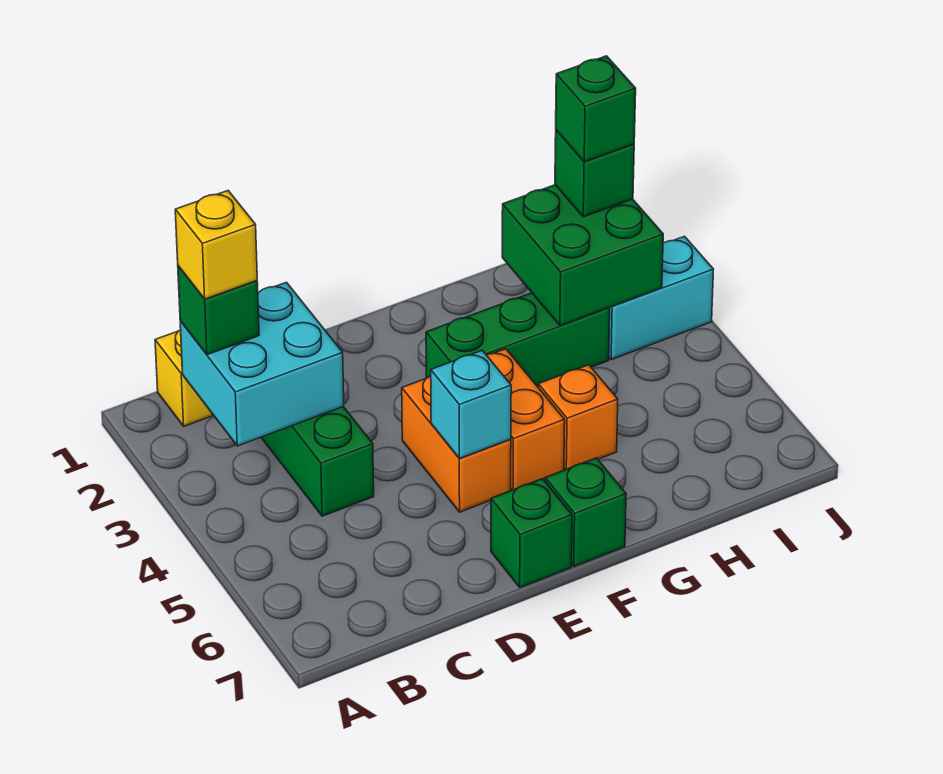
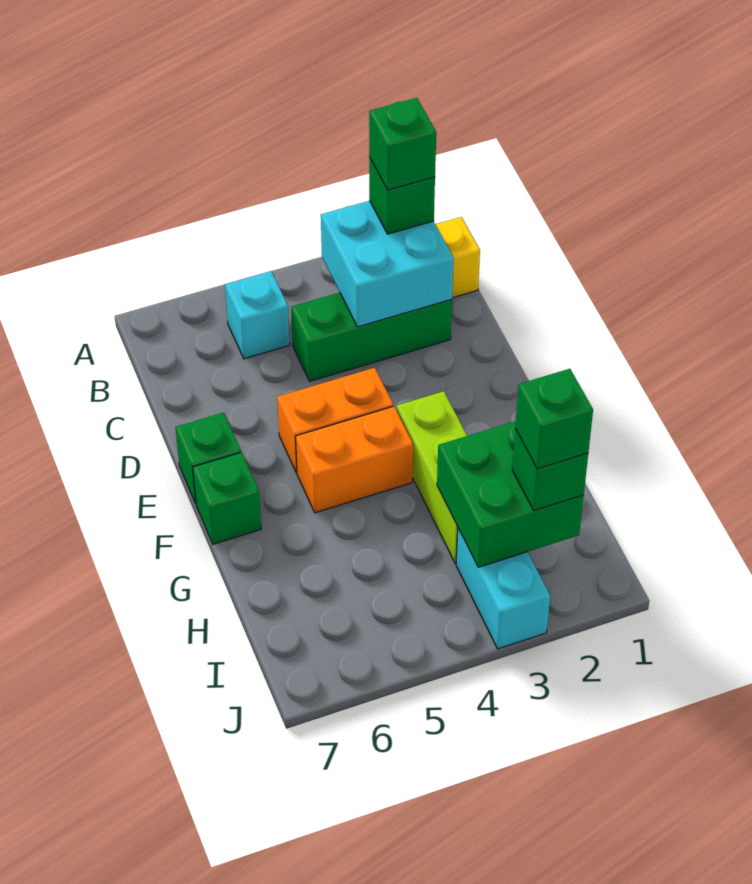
yellow 1x1 brick [175,191,257,299] -> green 1x1 brick [369,98,436,190]
cyan 1x1 brick [431,350,511,458] -> cyan 1x1 brick moved to [225,271,290,359]
green 1x3 brick [426,293,610,387] -> lime 1x3 brick [397,391,467,563]
orange 1x1 brick [538,365,618,470] -> none

